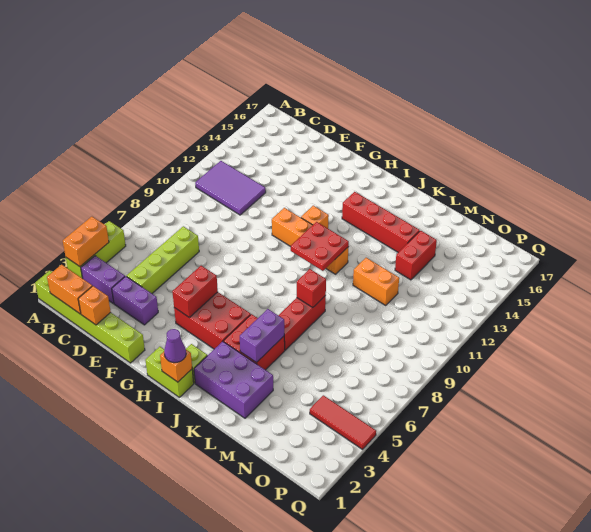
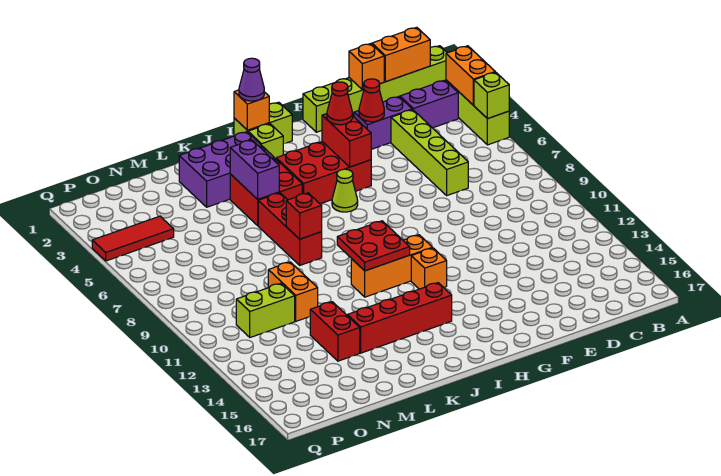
none -> lime 1x1 brick [474,72,509,119]
purple 2x3 tile [195,161,266,215] -> none
none -> red 1x1 cone [359,79,384,122]
none -> red 1x1 cone [327,82,353,125]
orange 1x4 brick [272,208,348,274] -> orange 1x3 brick [351,235,433,297]
none -> lime 1x1 cone [332,169,358,212]
orange 1x2 brick [353,258,399,306] -> orange 1x2 brick turned to [268,262,318,321]
none -> lime 1x2 brick [236,283,295,337]

